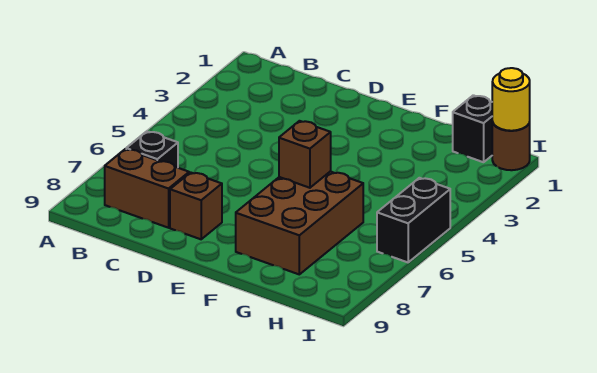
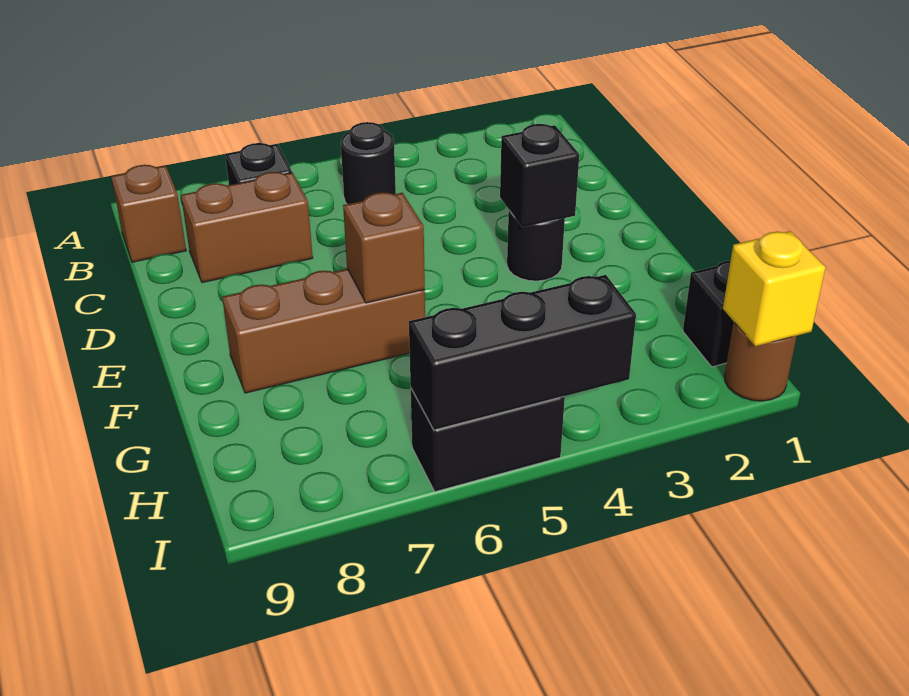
none -> black 1x1 round brick [341,122,396,204]
brown 1x2 brick [105,149,189,228] -> brown 1x2 brick turned to [181,172,313,283]
brown 1x1 brick [170,173,222,239] -> brown 1x1 brick moved to [111,165,186,262]
none -> black 1x1 round brick [507,210,565,281]
none -> black 1x1 brick [500,124,579,227]
brown 2x3 brick [236,171,363,274] -> brown 1x3 brick [222,269,425,393]
yellow 1x1 round brick [492,68,530,131] -> yellow 1x1 brick [723,231,826,346]
none -> black 1x3 brick [409,275,636,430]

